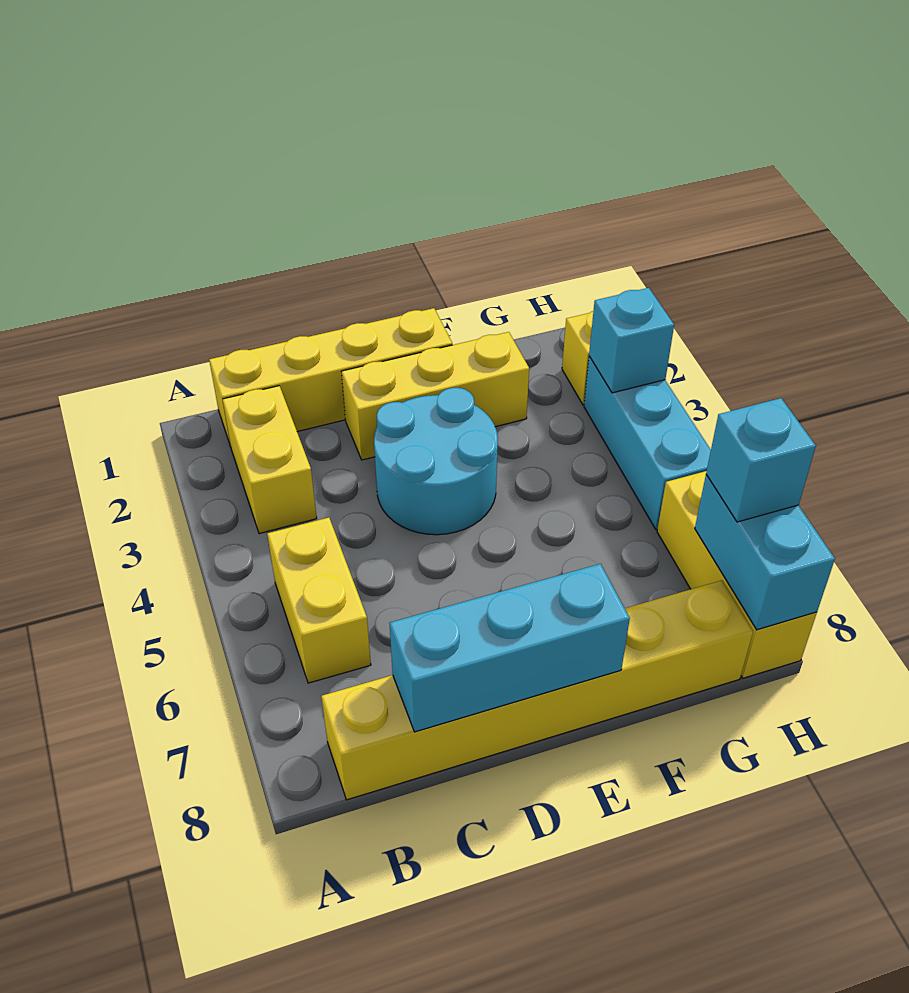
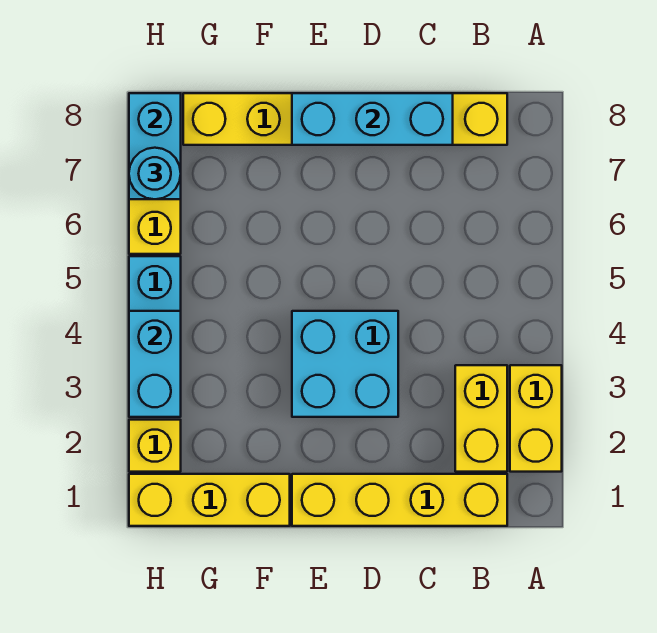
yellow 1x2 brick [267,518,371,683] -> yellow 1x2 brick moved to [510,365,562,472]
yellow 1x3 brick [341,332,529,460] -> yellow 1x3 brick moved to [129,474,290,526]
cyan 2x2 round brick [374,388,498,535] -> cyan 2x2 brick [292,311,398,417]
cyan 1x1 brick [589,288,674,393] -> cyan 1x2 brick [129,311,181,417]
cyan 1x1 brick [706,398,816,522] -> cyan 1x1 round brick [129,148,181,199]

